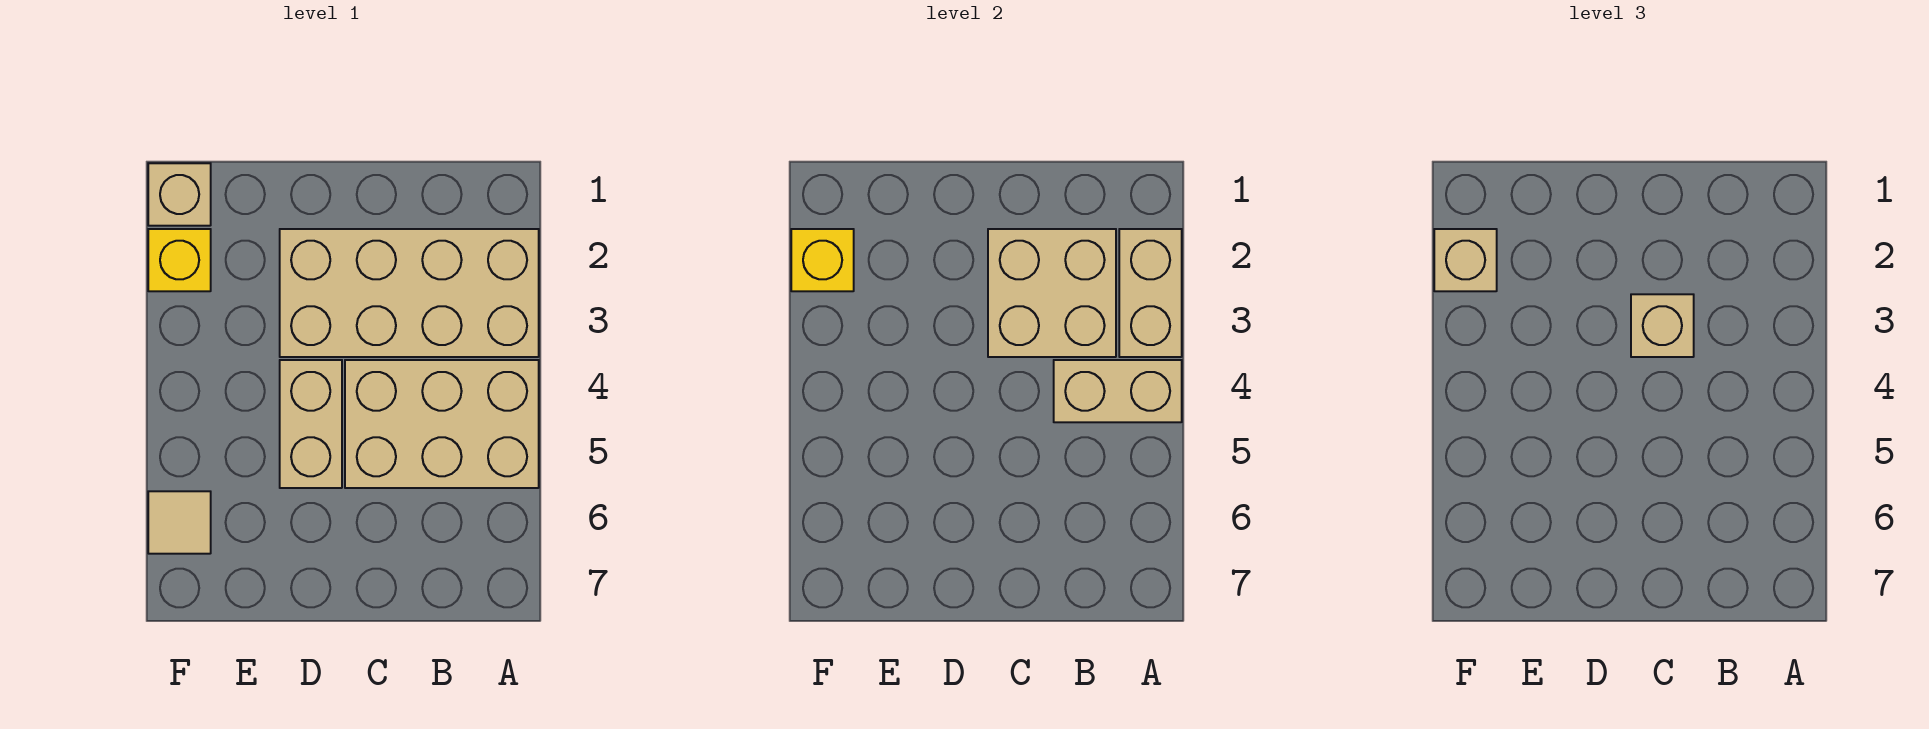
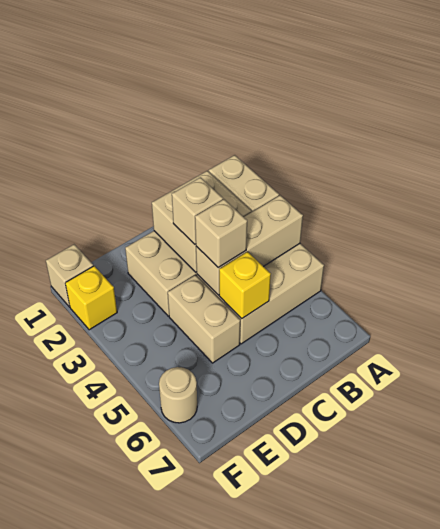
tan 1x2 brick [1054,360,1182,422] -> tan 1x3 brick [196,195,303,295]
yellow 1x1 brick [791,229,854,291] -> yellow 1x1 brick moved to [219,252,271,319]
tan 1x1 brick [1434,229,1497,291] -> tan 1x1 brick moved to [195,199,247,268]
tan 1x1 tile [148,491,211,554] -> tan 1x1 round brick [159,367,197,423]

